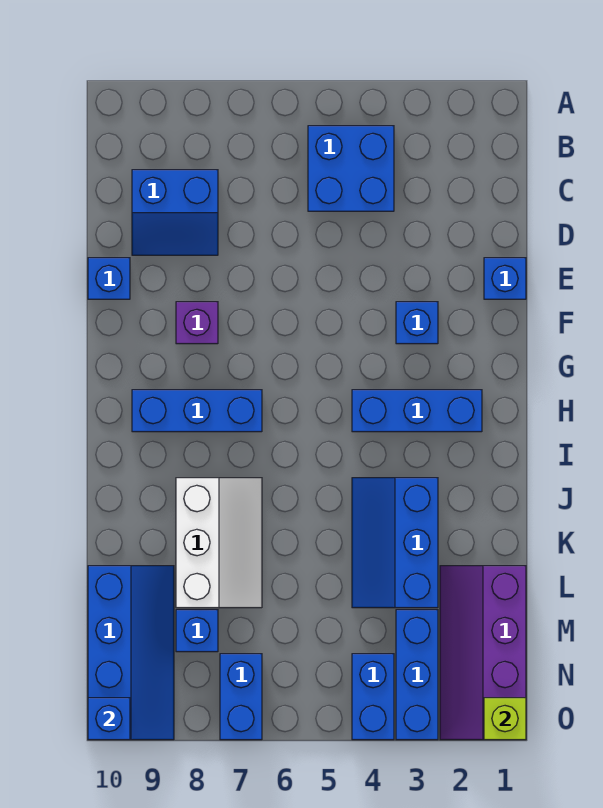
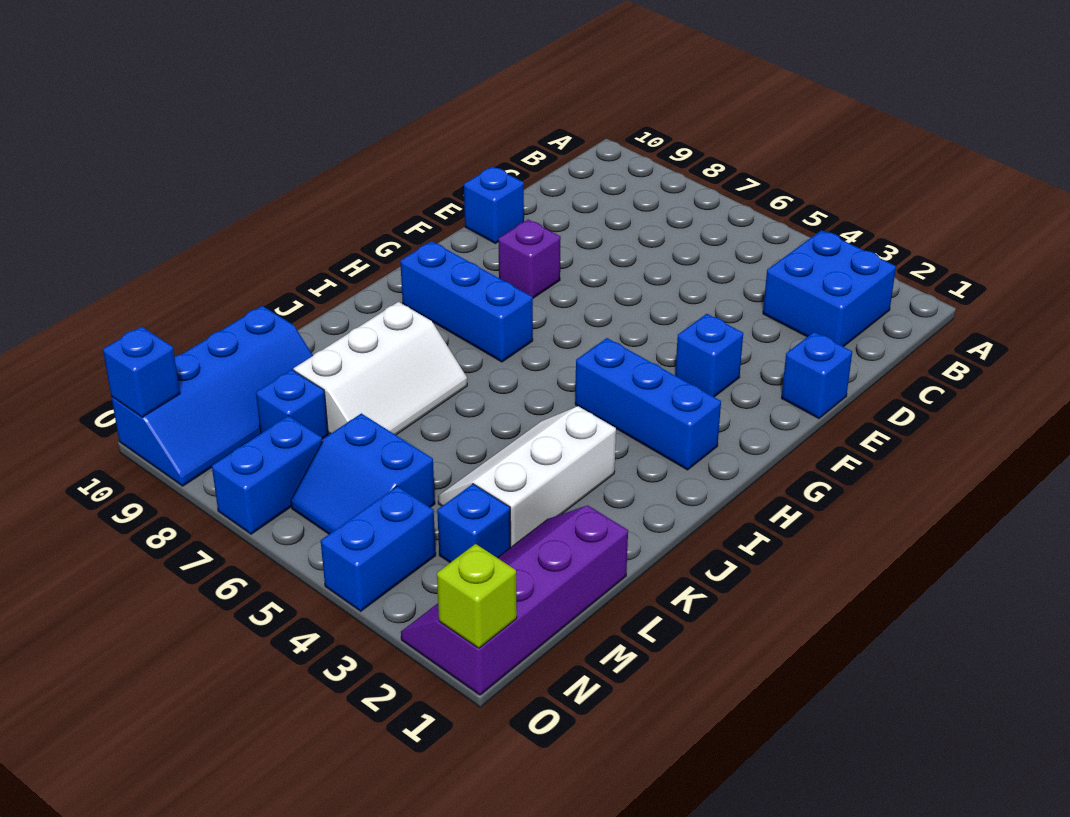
blue 2x2 brick [308,126,394,211] -> blue 2x2 brick moved to [763,230,896,347]
blue 2x2 slope [132,170,218,255] -> blue 2x2 slope moved to [291,413,435,534]
blue 2x3 slope [352,478,438,608] -> white 2x3 slope [438,406,616,547]
blue 1x3 brick [396,610,438,740] -> blue 1x1 brick [437,484,511,563]

